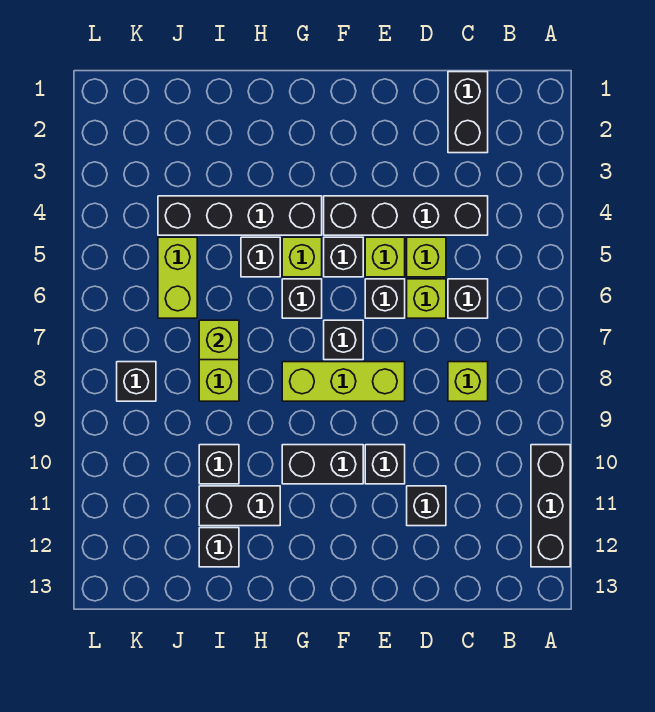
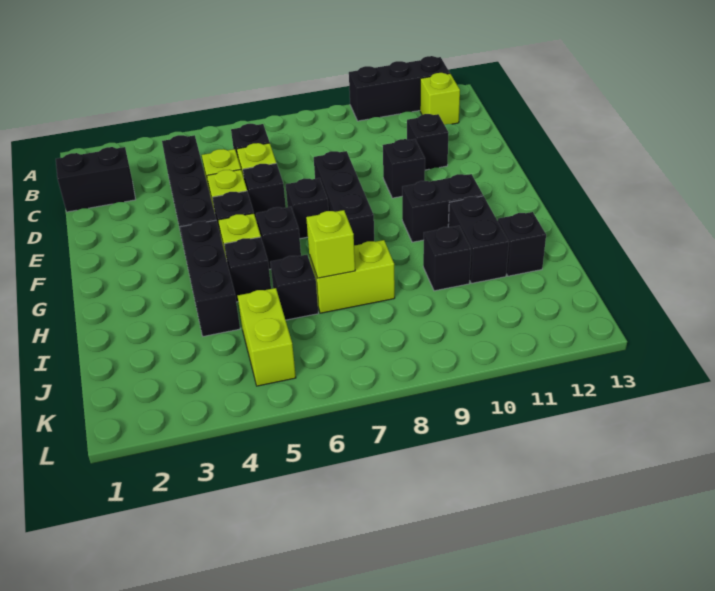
lime 1x1 brick [448,362,488,401] -> lime 1x1 brick moved to [420,73,460,125]
lime 1x3 brick [282,362,405,401] -> black 1x3 brick [314,151,374,246]
black 1x2 brick [282,445,363,484] -> black 1x2 brick turned to [402,174,483,242]
black 1x4 brick [158,196,322,235] -> black 1x3 brick [180,220,240,336]
lime 1x2 brick [158,237,197,318] -> lime 1x2 brick turned to [238,288,296,386]
black 1x1 brick [117,362,156,401] -> black 1x1 brick moved to [270,255,318,320]

